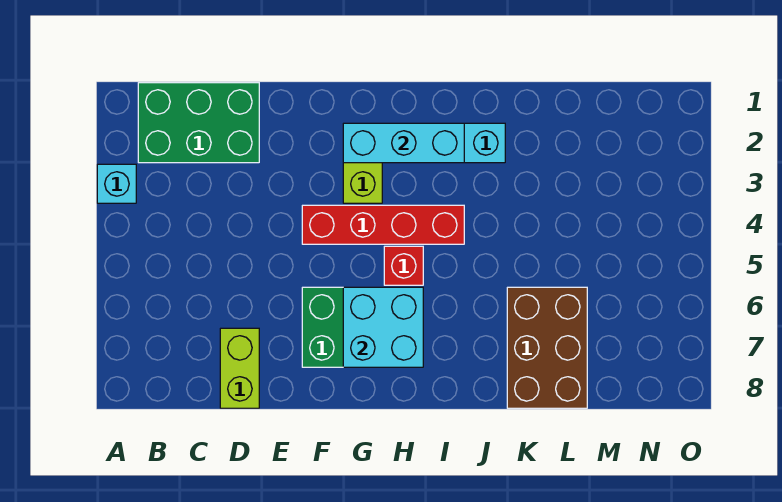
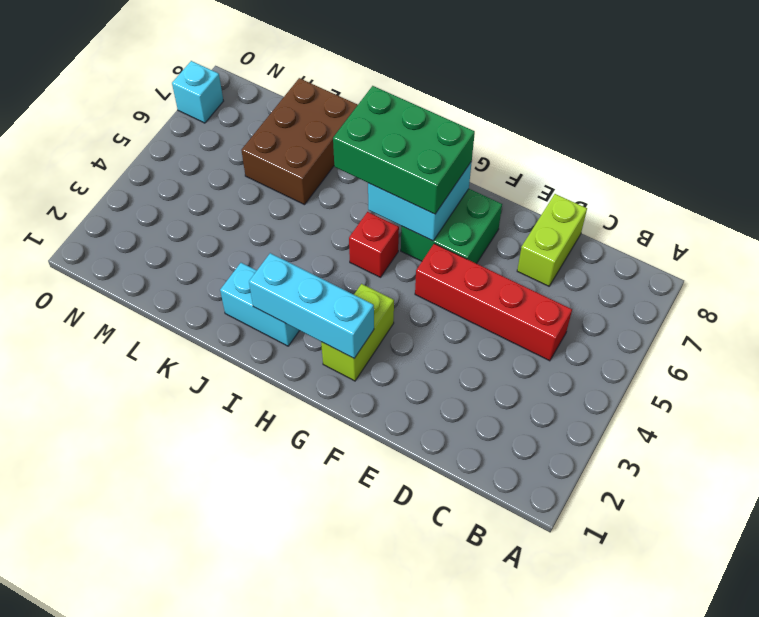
cyan 1x1 brick [97,164,136,203] -> cyan 1x1 brick moved to [172,61,223,123]
green 2x3 brick [138,83,259,163] -> green 2x3 brick moved to [333,86,475,214]
red 1x4 brick [302,205,464,244] -> red 1x4 brick moved to [415,244,572,361]

